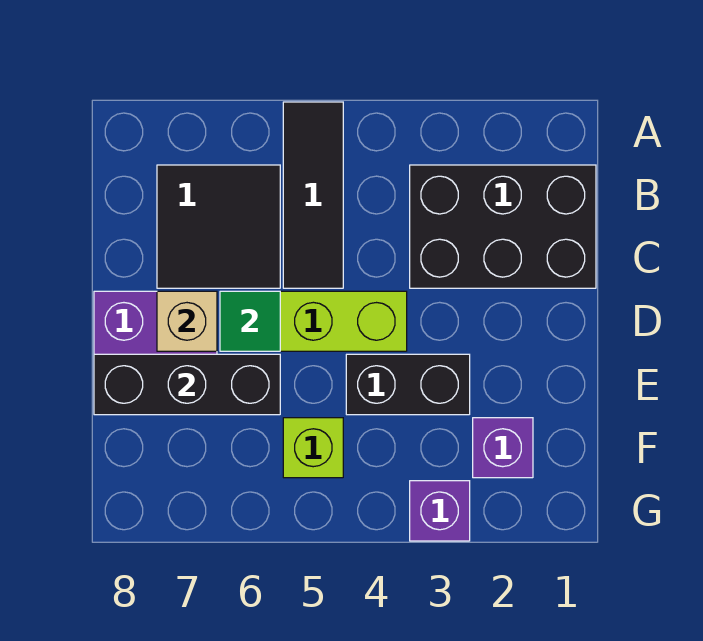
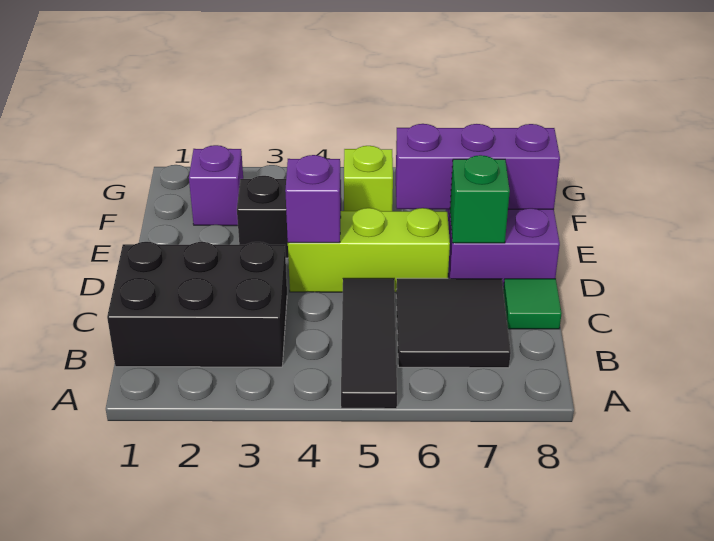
green 1x1 tile [220,291,280,351] -> green 1x1 tile moved to [503,279,562,329]
tan 1x1 brick [157,291,217,351] -> green 1x1 brick [450,155,510,243]
black 1x3 brick [94,354,280,415] -> purple 1x3 brick [396,124,560,209]
purple 1x1 brick [410,481,470,541] -> purple 1x1 brick moved to [285,155,341,243]

